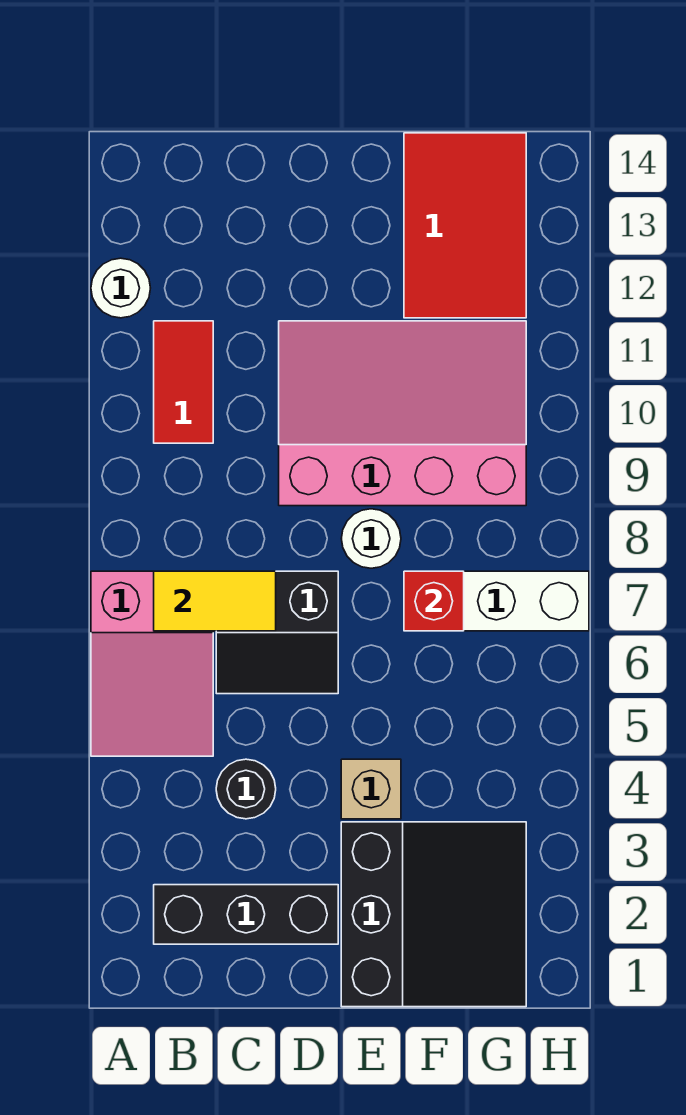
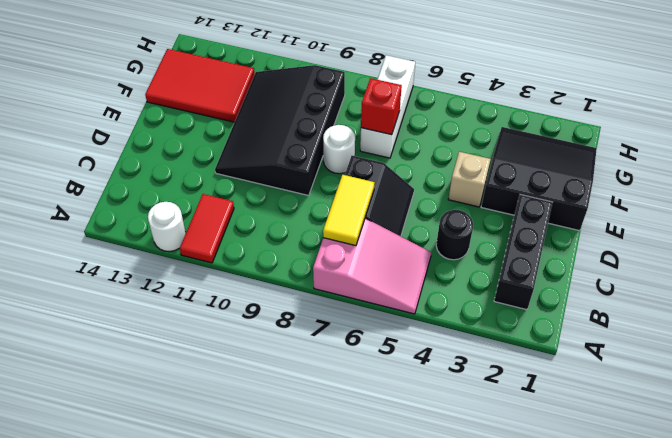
red 1x2 tile [154,321,213,443] -> red 1x2 tile turned to [180,194,234,263]
pink 3x4 slope [279,321,526,506] -> black 3x4 slope [215,65,345,195]

